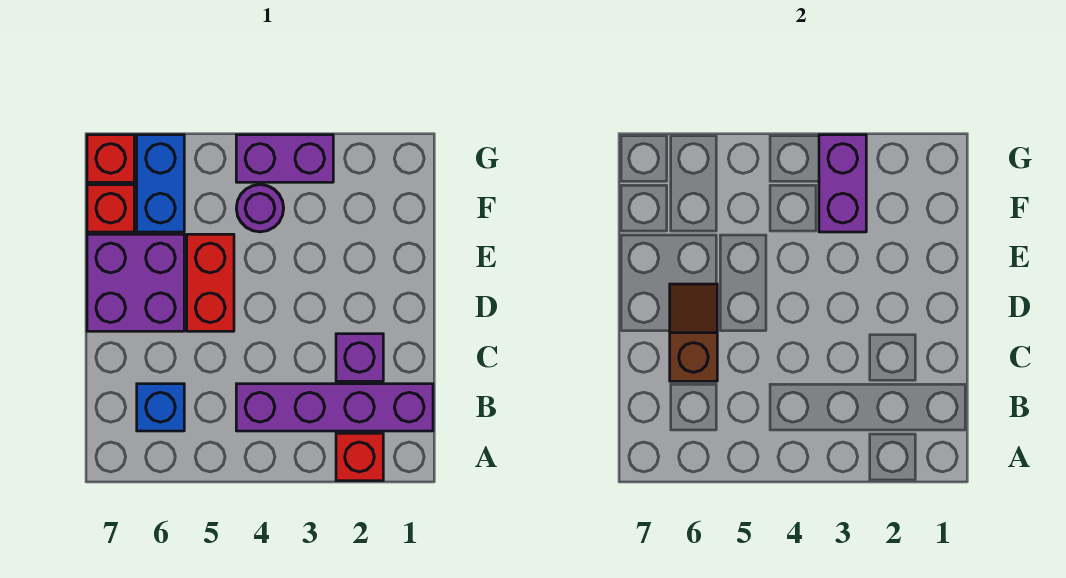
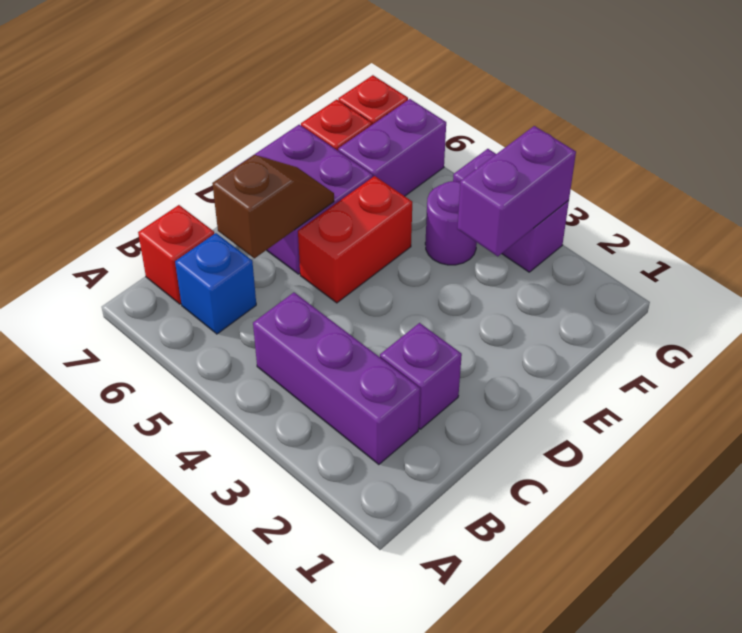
red 1x1 brick [336,433,383,481] -> red 1x1 brick moved to [138,205,214,304]
purple 1x4 brick [236,384,433,431] -> purple 1x3 brick [253,293,420,465]
blue 1x2 brick [137,135,184,232] -> purple 1x2 brick [338,99,446,196]

